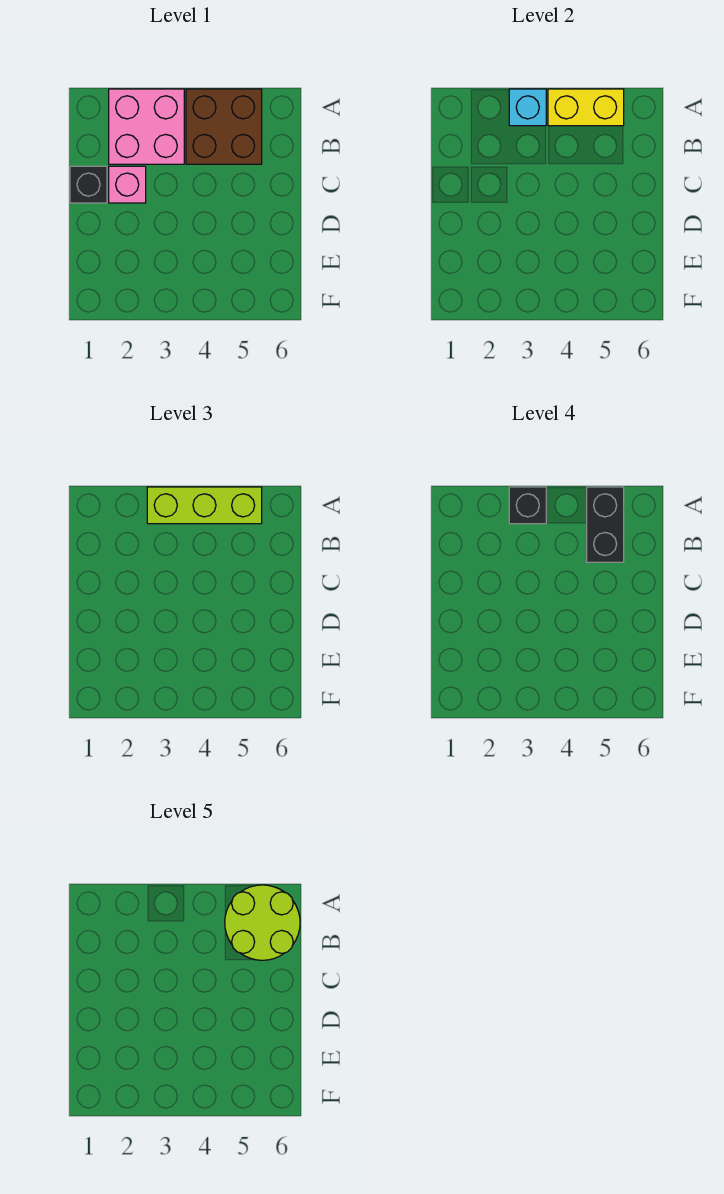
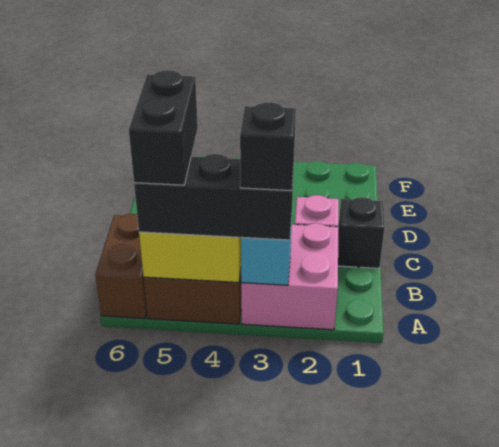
lime 1x3 brick [147,487,262,524] -> black 1x3 brick [134,154,294,240]
lime 2x2 round brick [225,885,300,960] -> none
none -> brown 1x2 brick [95,214,147,319]

